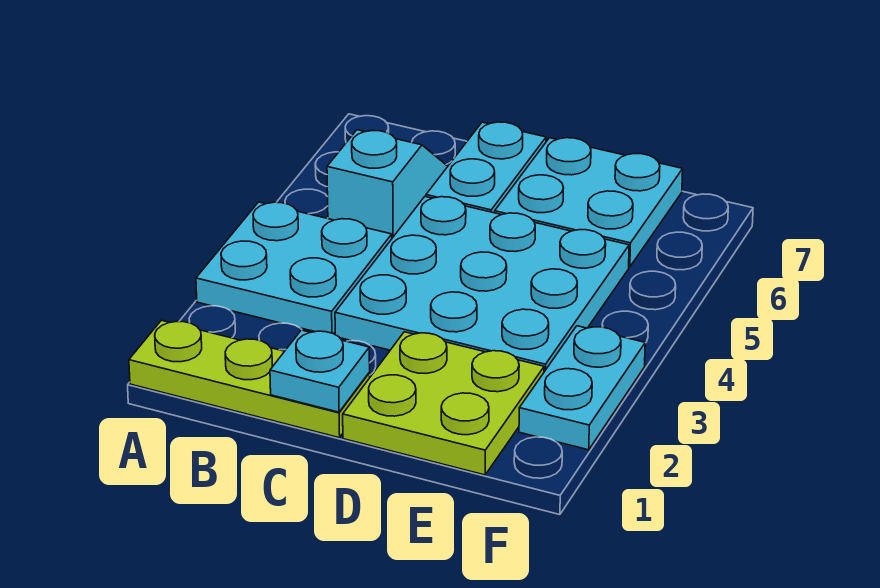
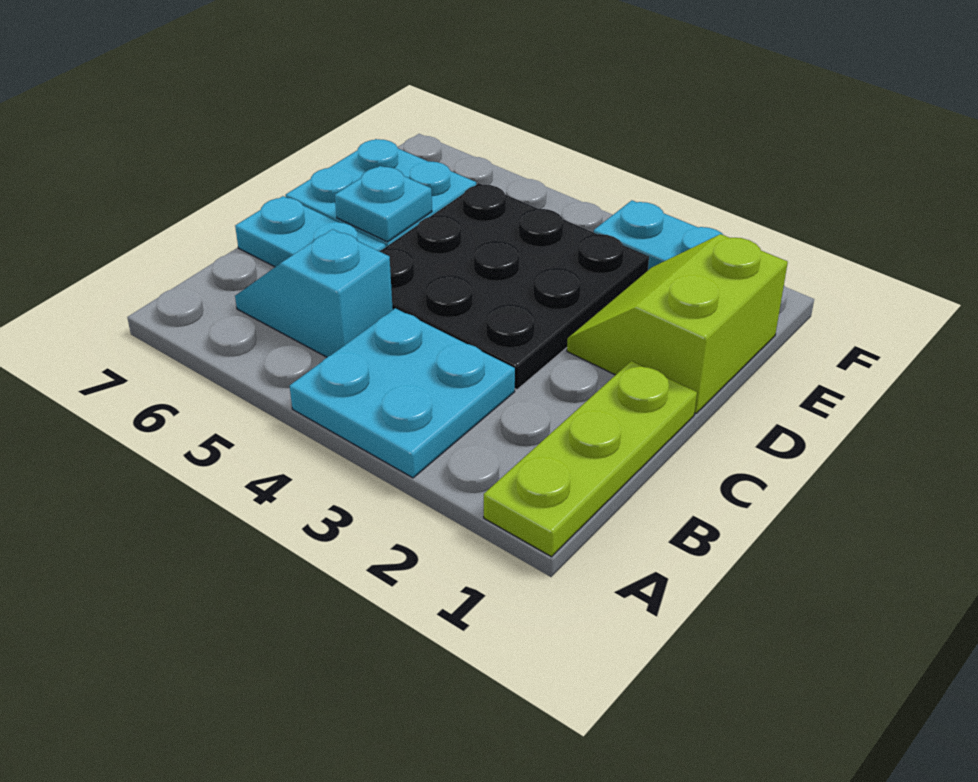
cyan 1x1 plate [270,330,370,412] -> cyan 1x1 plate moved to [335,166,432,242]
cyan 3x3 plate [335,197,629,372] -> black 3x3 plate [379,183,649,390]
lime 2x2 plate [343,332,544,475] -> lime 2x2 slope [567,234,788,414]

